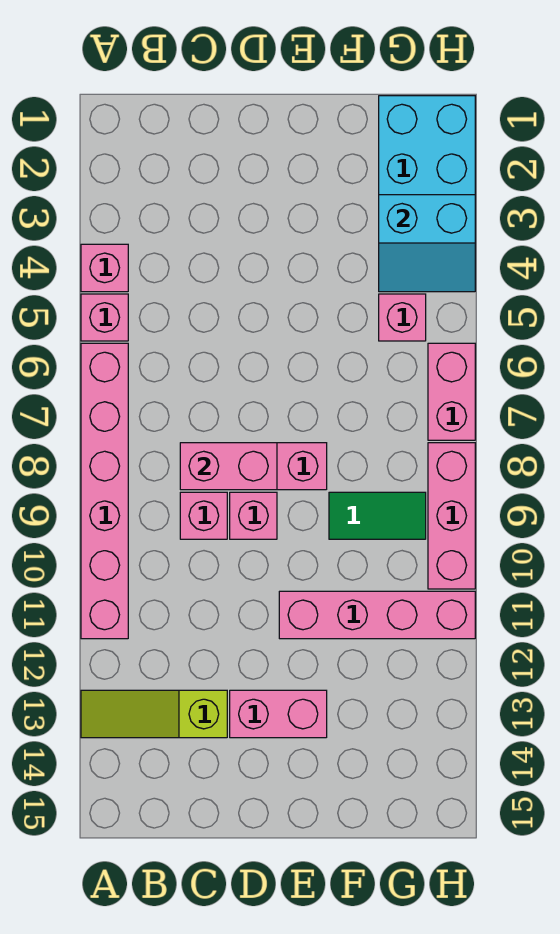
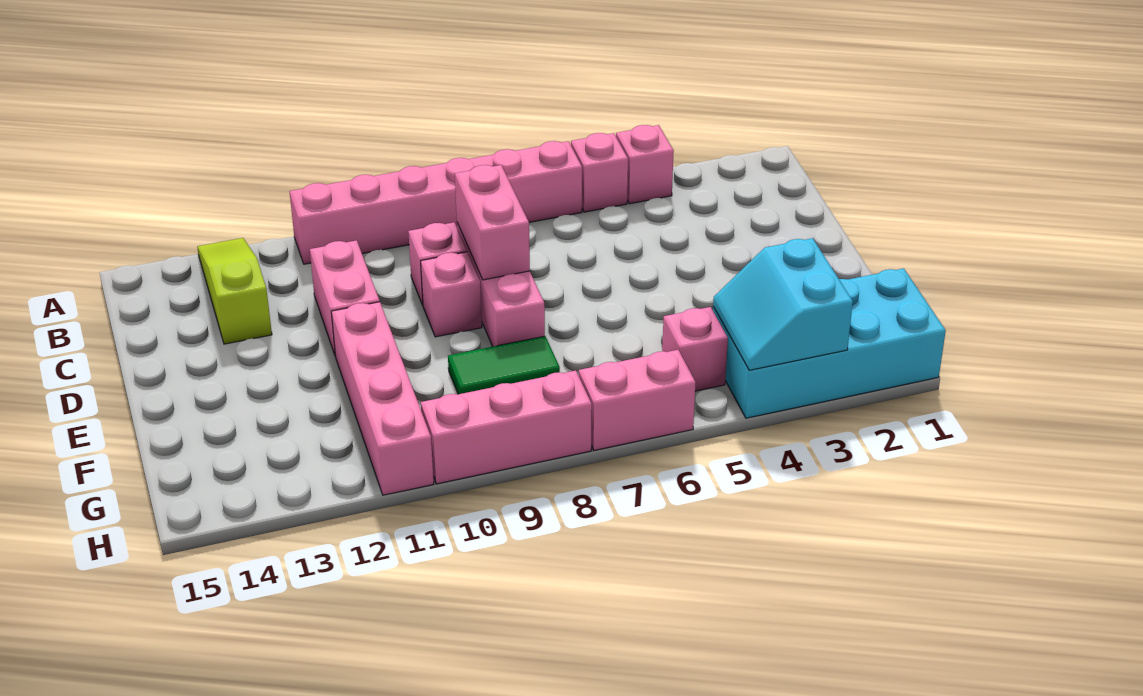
pink 1x2 brick [230,690,327,738] -> pink 1x2 brick moved to [310,240,380,355]
green 1x2 tile [329,492,426,539] -> green 1x2 tile turned to [448,336,560,394]

